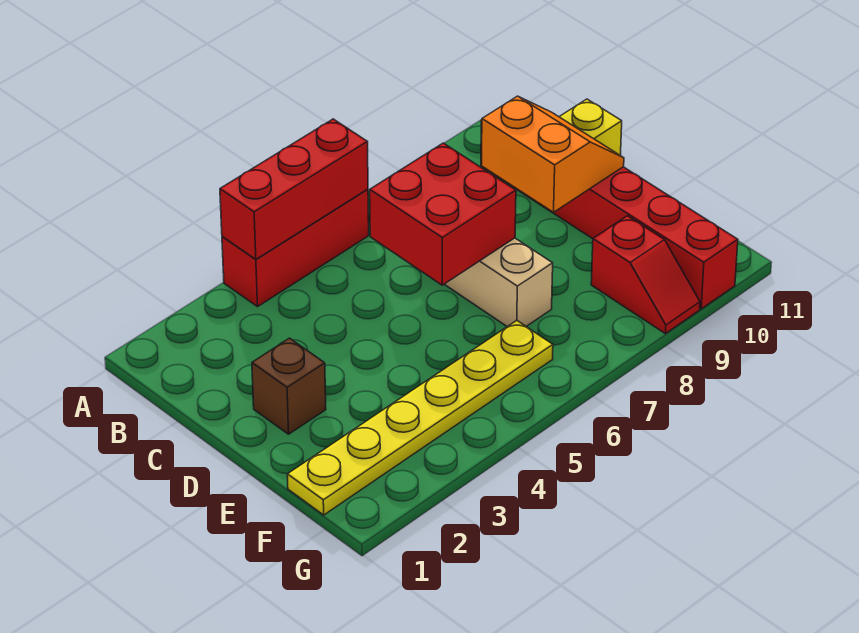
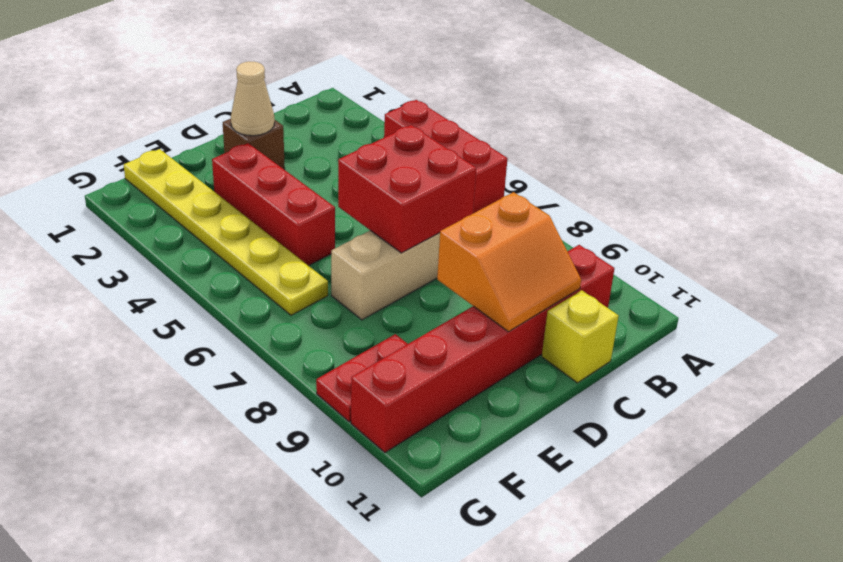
red 1x3 brick [220,119,368,259] -> red 1x3 brick moved to [212,143,335,266]
none -> tan 1x1 cone [231,61,275,136]
red 1x2 slope [591,216,700,334] -> red 1x2 plate [316,334,407,422]

